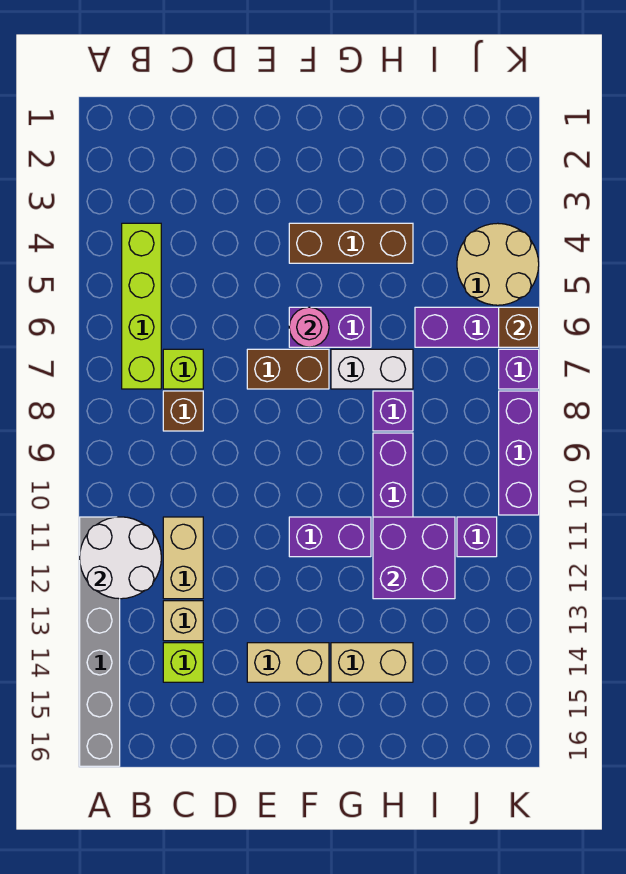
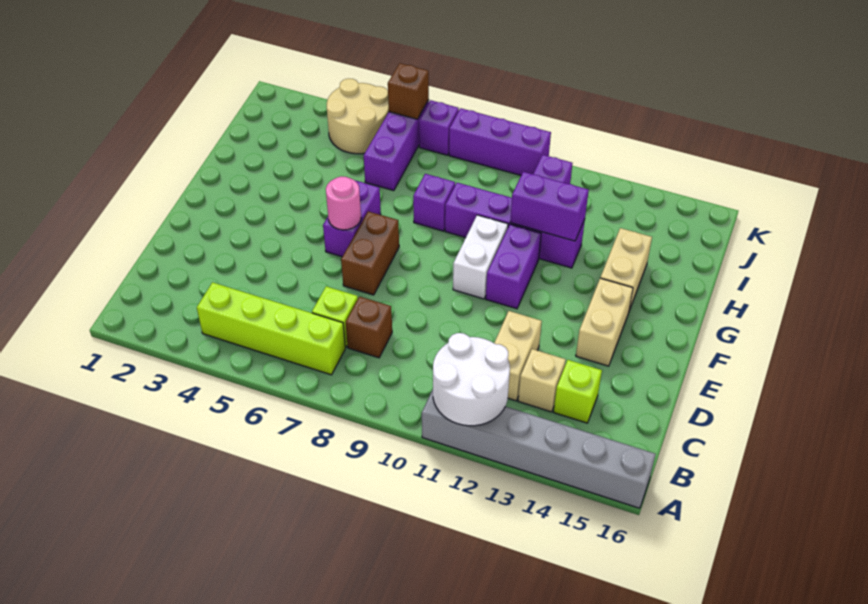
tan 1x2 brick [163,517,203,599] -> tan 1x2 brick turned to [494,311,542,401]
brown 1x3 brick [289,223,413,263] -> none
white 1x2 brick [331,349,413,389] -> white 1x2 brick moved to [453,215,508,299]
purple 2x2 brick [373,517,455,599] -> purple 1x2 brick [510,172,589,241]

